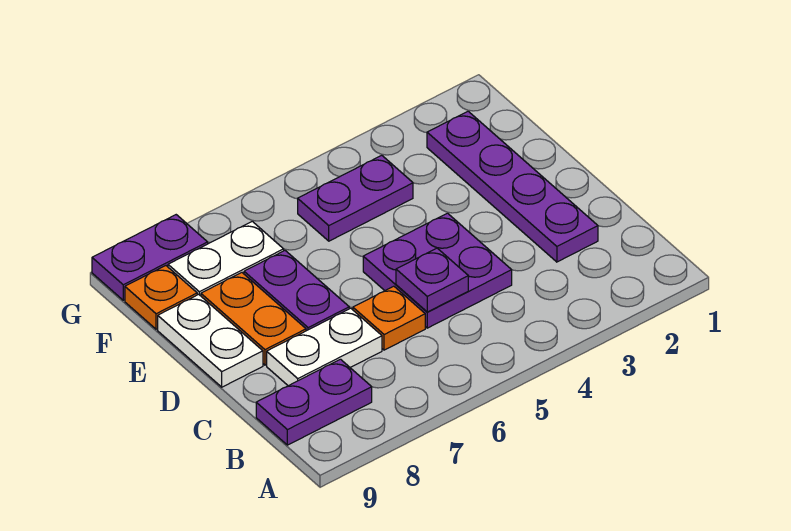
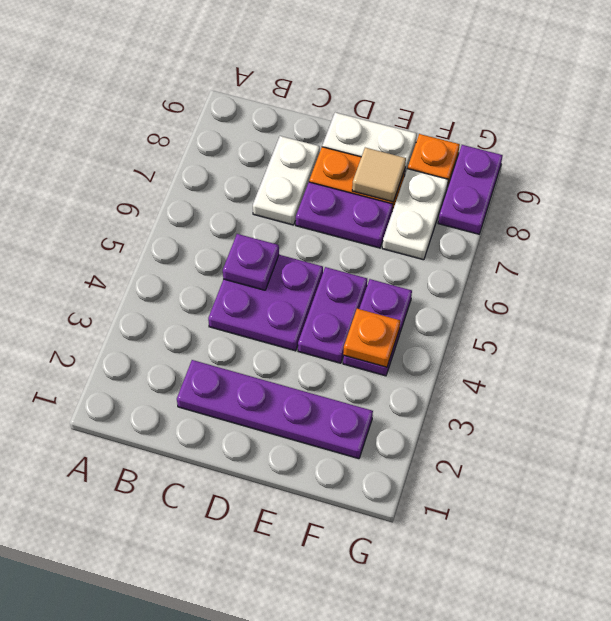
purple 1x2 plate [256,359,372,445] -> purple 1x2 plate moved to [298,267,367,363]
orange 1x1 plate [353,286,425,350] -> orange 1x1 plate moved to [343,309,400,367]
none -> tan 1x1 tile [352,148,406,202]

